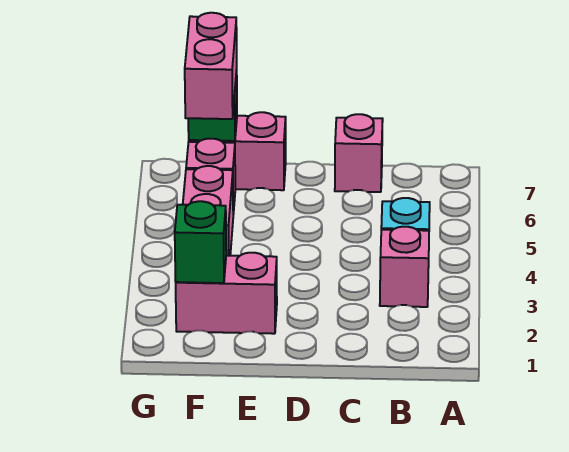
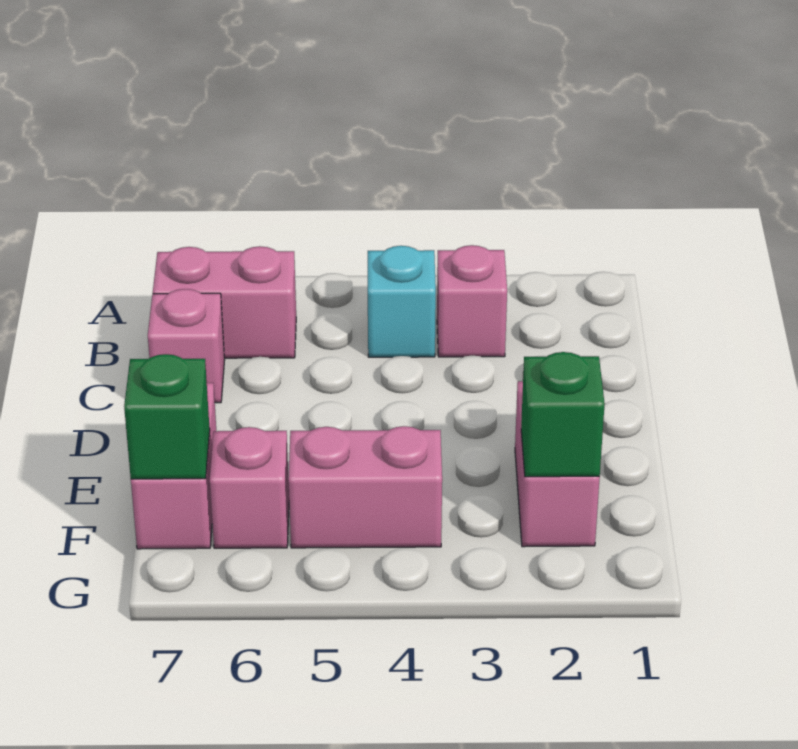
pink 1x2 brick [185,13,237,119] -> pink 1x2 brick moved to [153,246,296,358]

